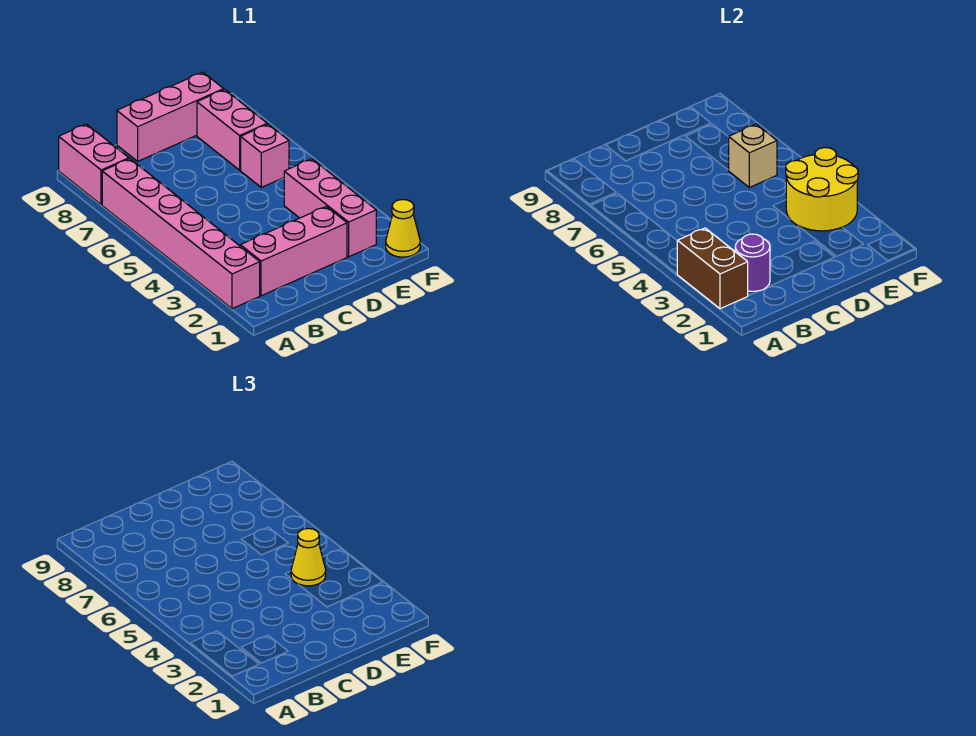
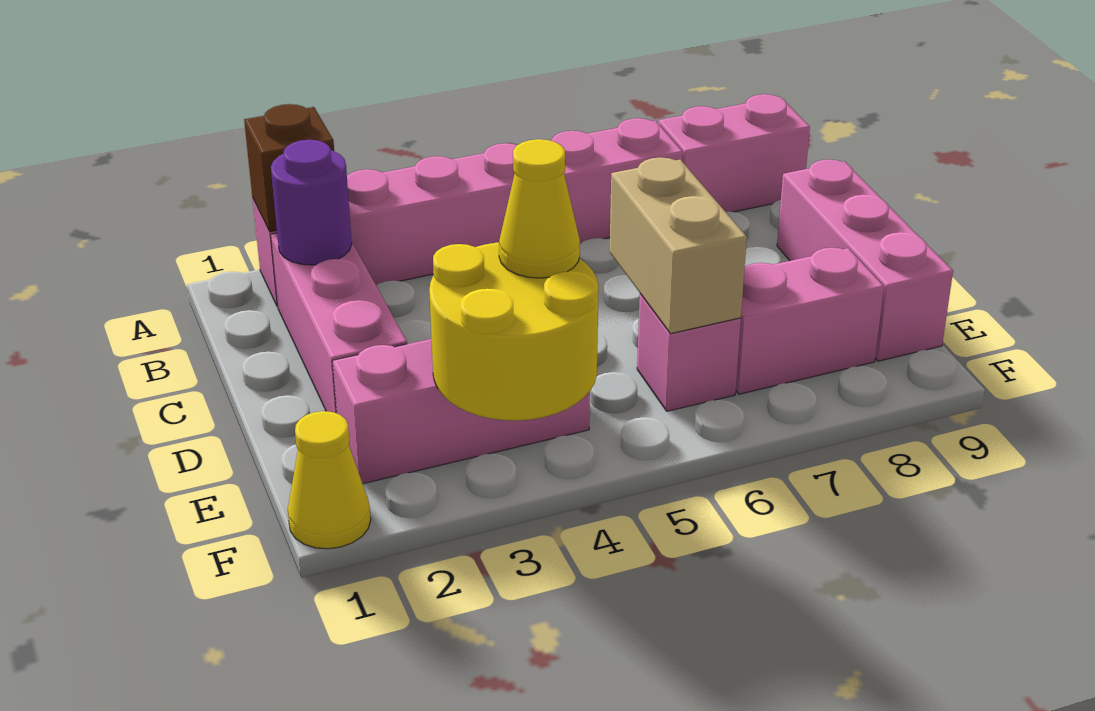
brown 1x2 brick [677,228,748,309] -> brown 1x1 brick [244,104,334,232]
tan 1x1 brick [729,124,777,187] -> tan 1x2 brick [610,157,747,334]

